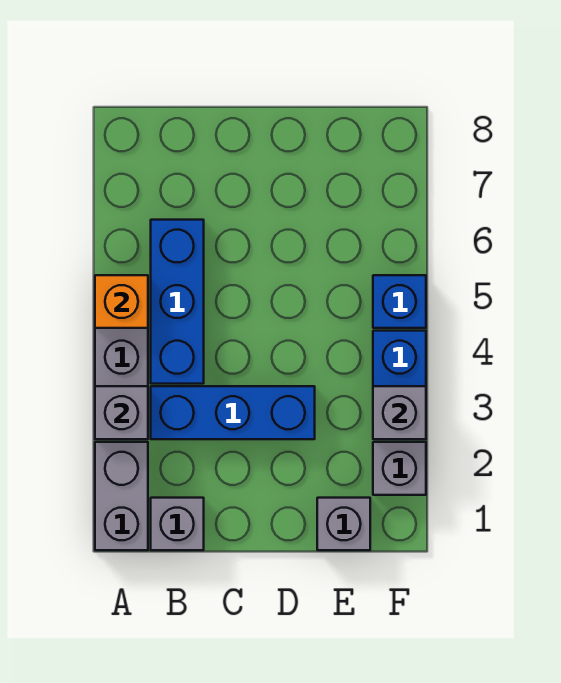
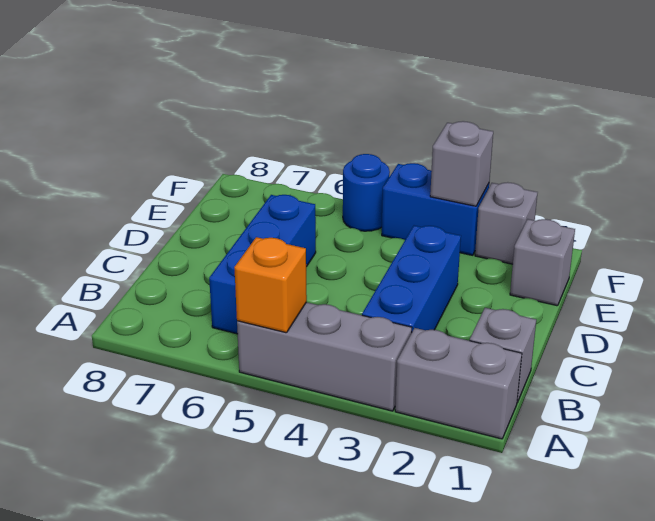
grey 1x1 brick [95,386,148,439] -> none
blue 1x3 brick [151,220,204,384] -> blue 1x3 brick turned to [209,195,316,334]
blue 1x1 brick [373,275,426,328] -> blue 1x1 round brick [343,154,390,231]

